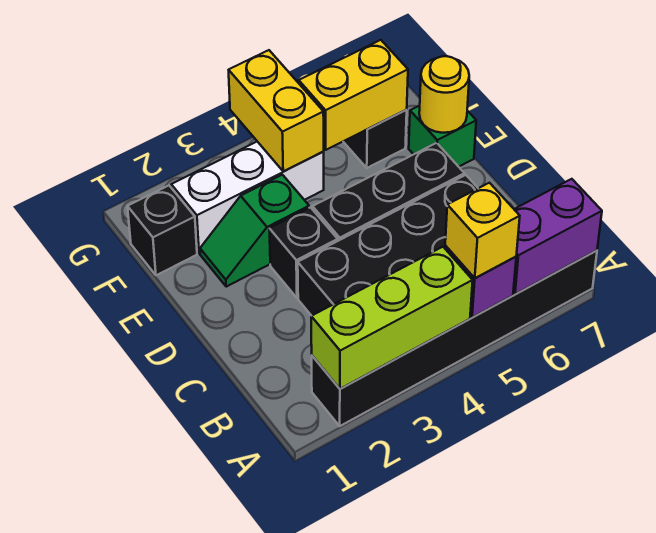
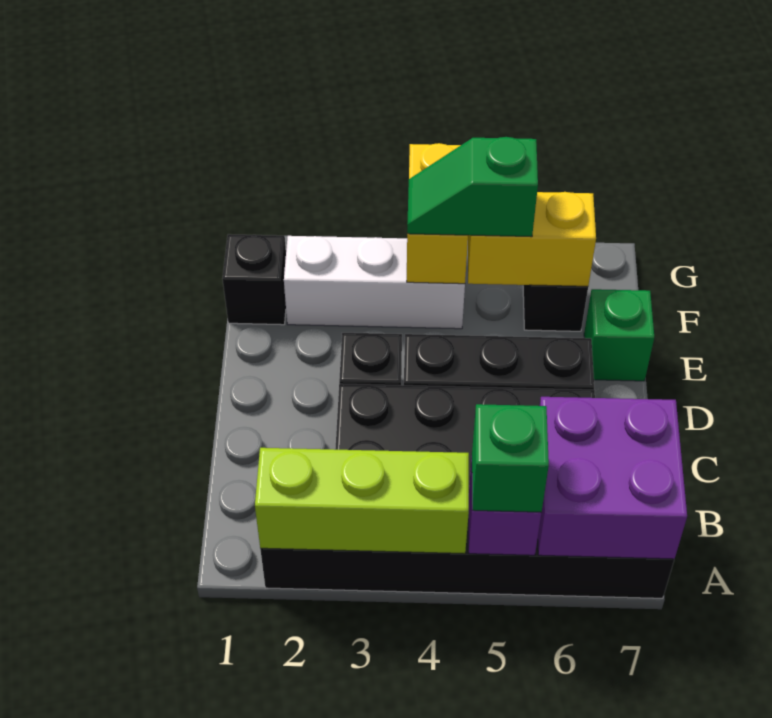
yellow 1x1 brick [445,183,520,278] -> green 1x1 brick [472,404,549,512]
purple 1x2 brick [513,179,602,294] -> purple 2x2 brick [538,397,687,559]
green 1x2 slope [200,175,309,287] -> green 1x2 slope moved to [407,137,538,237]
yellow 1x1 round brick [419,56,469,133] -> none

